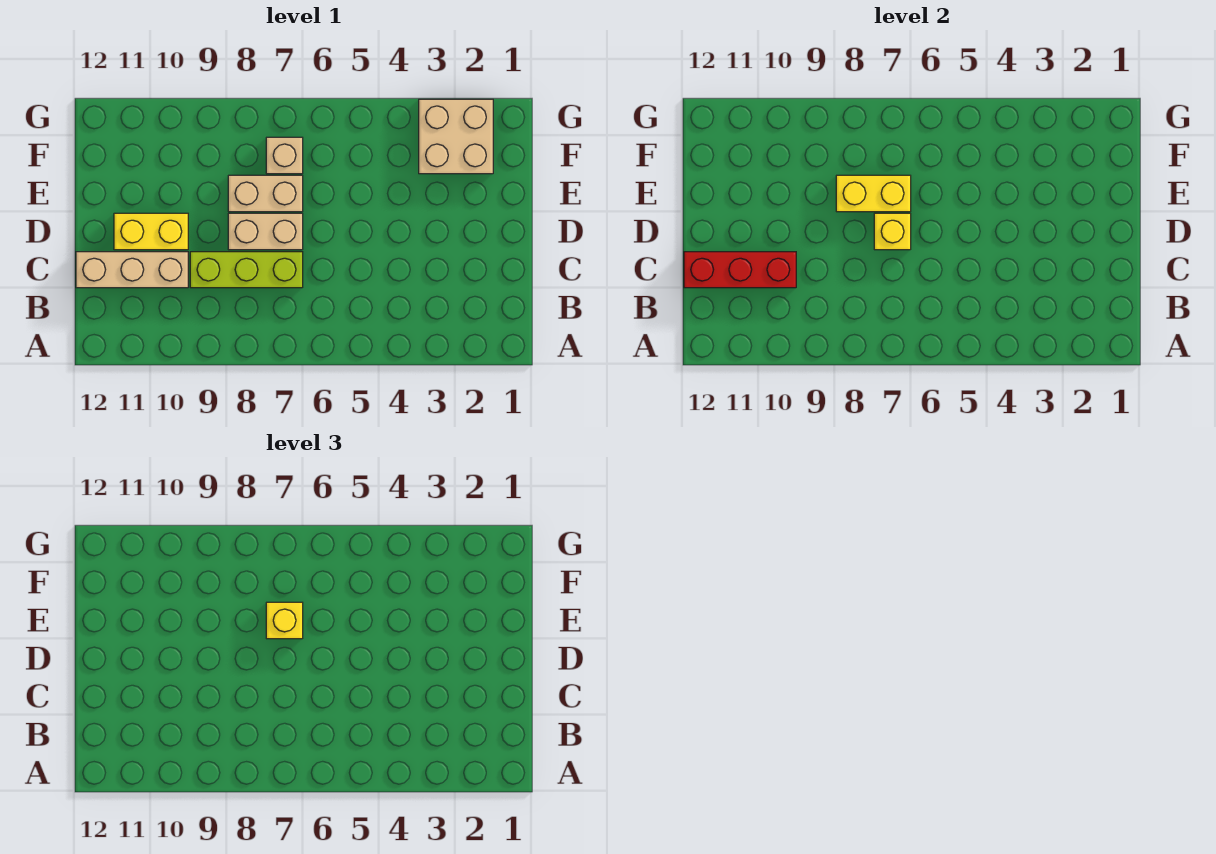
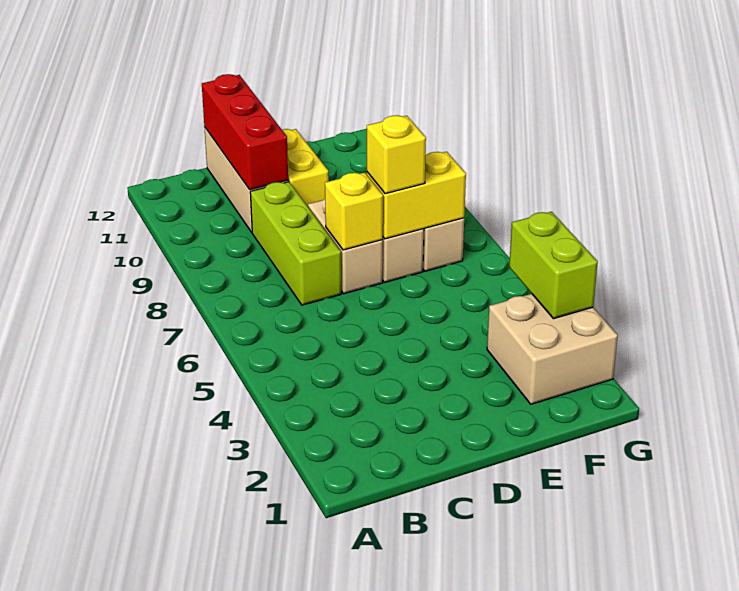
yellow 1x2 brick [836,175,911,212] -> yellow 1x2 brick turned to [367,152,466,239]
none -> lime 1x2 brick [509,212,598,319]

